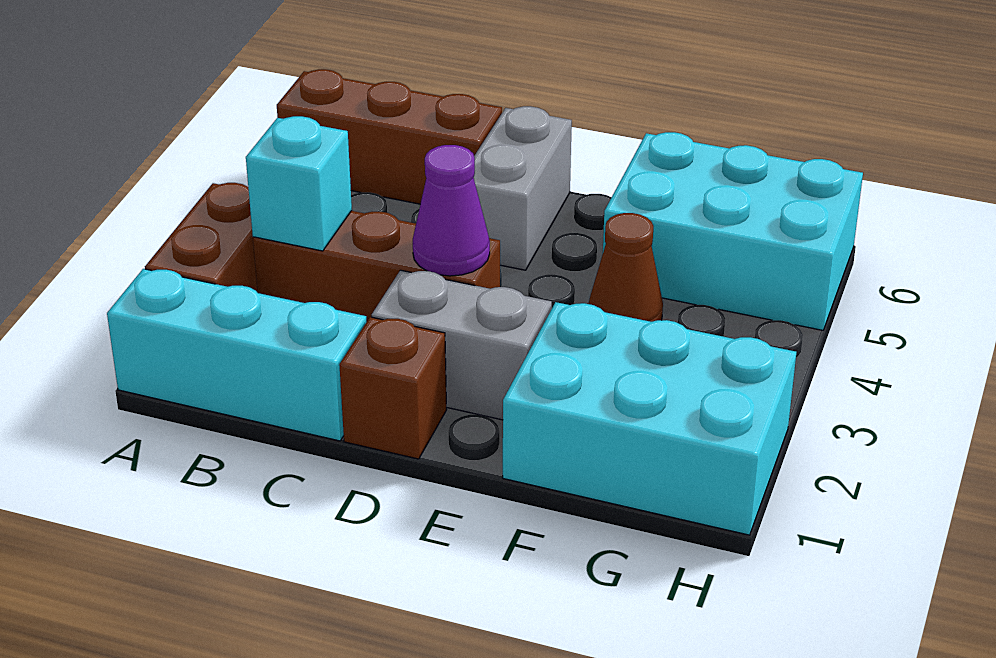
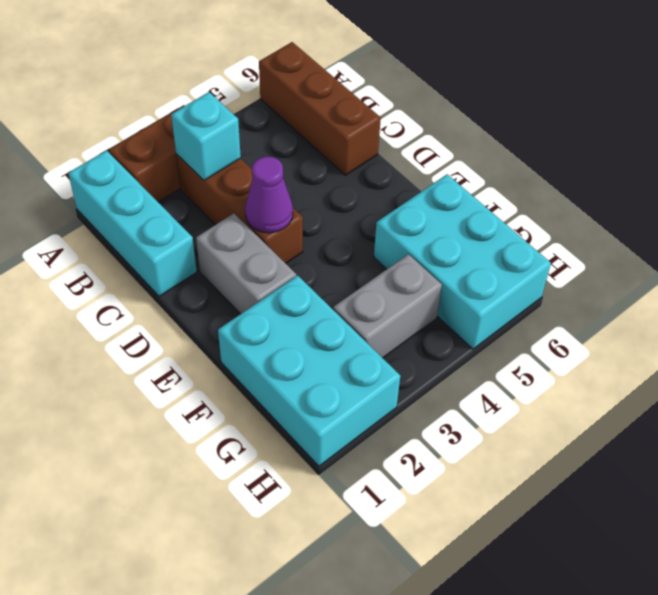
brown 1x1 brick [339,317,447,459] -> none
grey 1x2 brick [474,106,572,270] -> grey 1x2 brick moved to [333,254,442,358]
brown 1x1 cone [589,213,663,322] -> none

